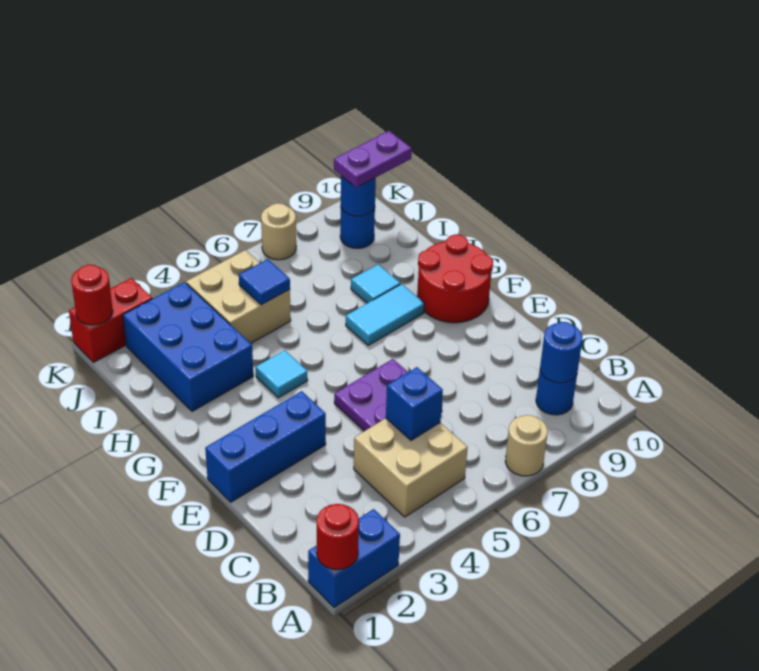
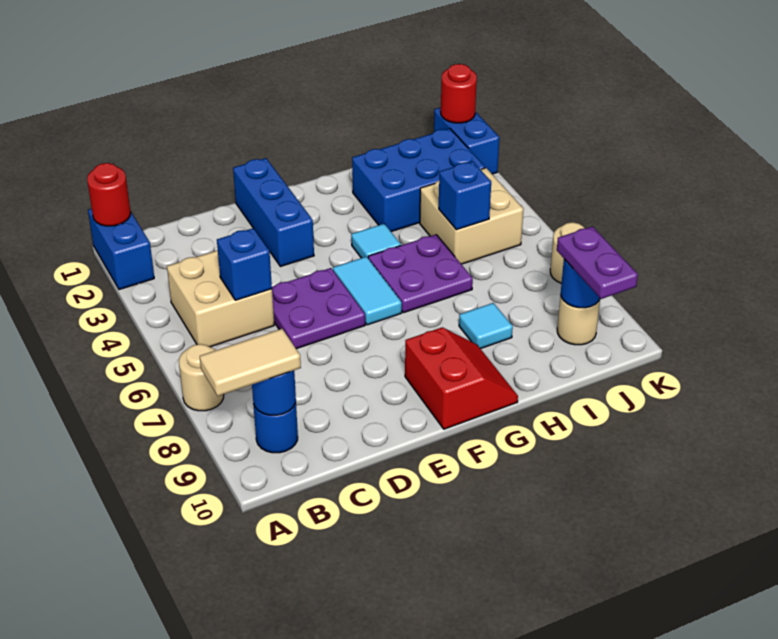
none -> tan 1x2 tile [200,329,301,396]
red 2x2 round brick [417,234,493,323] -> red 2x2 slope [405,327,518,429]
none -> purple 2x2 plate [368,234,473,313]
cyan 1x2 tile [346,284,425,345] -> cyan 1x2 tile moved to [333,257,402,325]
blue 1x1 tile [239,259,290,305] -> blue 1x1 brick [439,161,491,230]
blue 1x1 round brick [340,208,375,248] -> tan 1x1 round brick [557,295,600,345]
red 1x2 brick [69,278,152,362] -> blue 1x2 brick [434,107,500,174]

